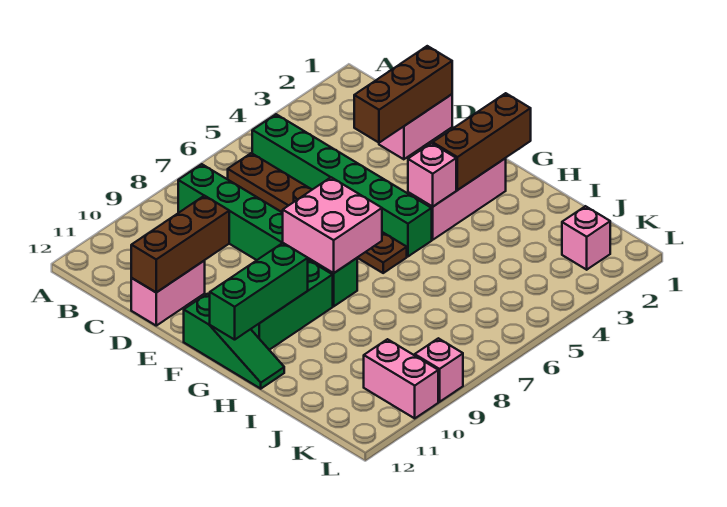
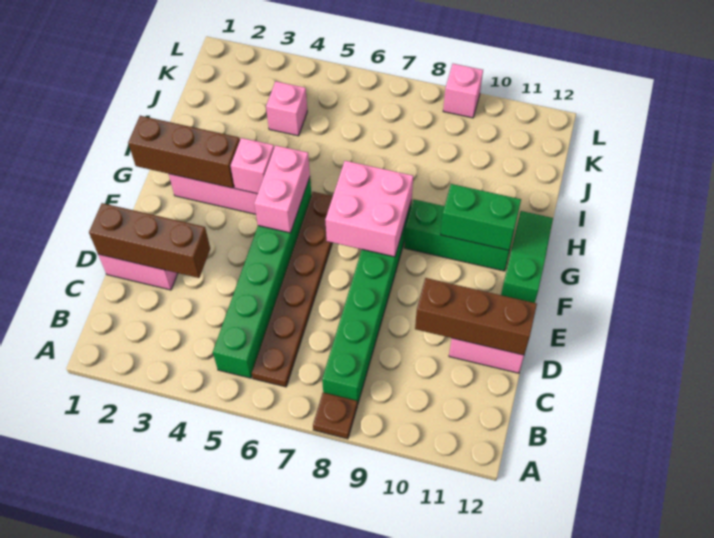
none -> brown 1x1 plate [313,393,358,439]
green 1x3 brick [210,243,308,340] -> green 1x2 brick [440,184,521,250]
pink 1x1 brick [562,206,610,270] -> pink 1x1 brick moved to [266,81,307,136]
pink 1x2 brick [364,339,438,418] -> pink 1x2 brick moved to [254,145,310,233]

